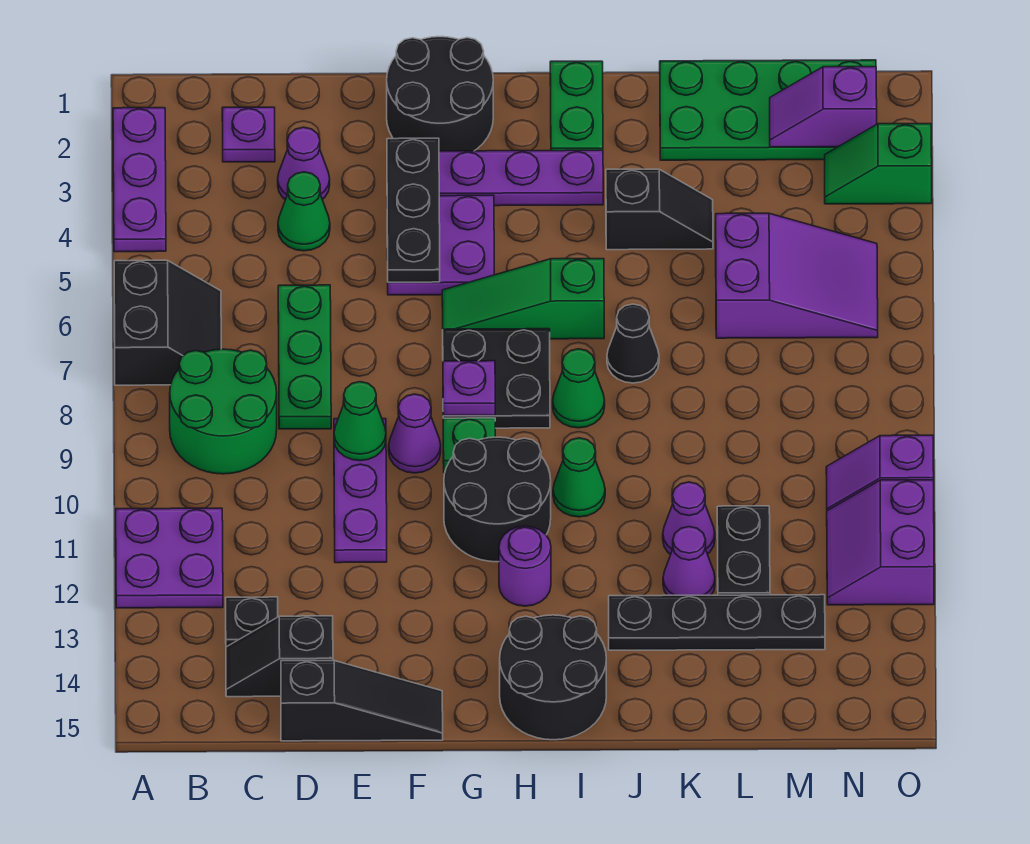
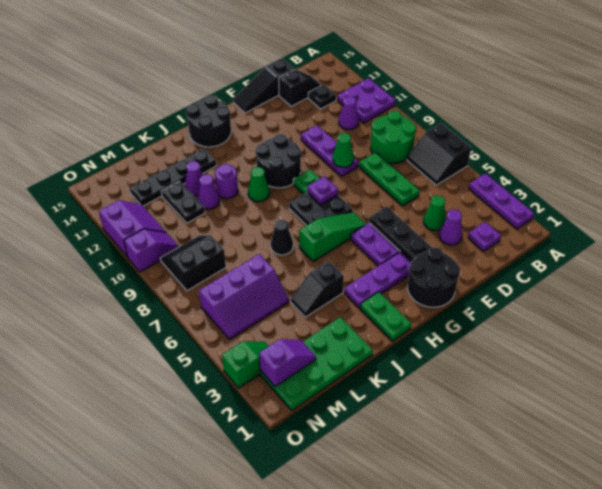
purple 1x1 cone [389,394,441,473] -> purple 1x1 cone moved to [339,96,359,130]
purple 1x1 round brick [499,526,551,606] -> purple 1x1 round brick moved to [215,164,238,199]
green 1x1 cone [553,349,605,428] -> none
purple 2x3 slope [716,213,878,338] -> purple 2x3 slope turned to [199,254,289,339]
none -> black 2x2 slope [160,235,226,291]

